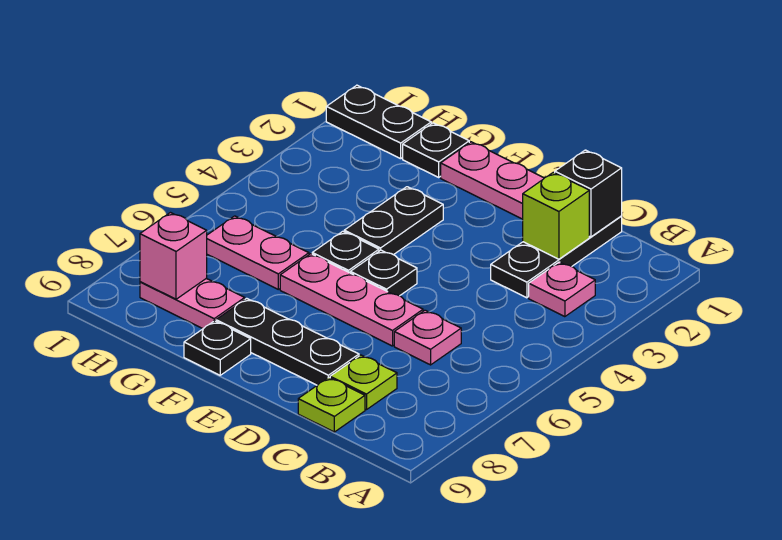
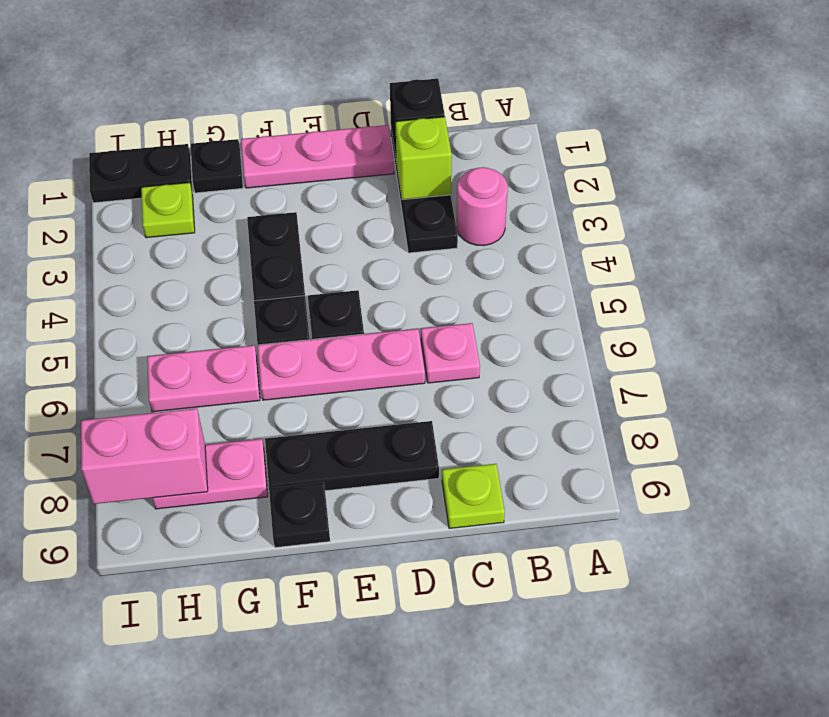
pink 1x1 plate [529,262,595,317] -> pink 1x1 round brick [457,167,508,246]
lime 1x1 plate [330,355,397,410] -> lime 1x1 plate moved to [141,183,195,238]
pink 1x1 brick [140,213,207,299] -> pink 1x2 brick [81,408,208,504]

